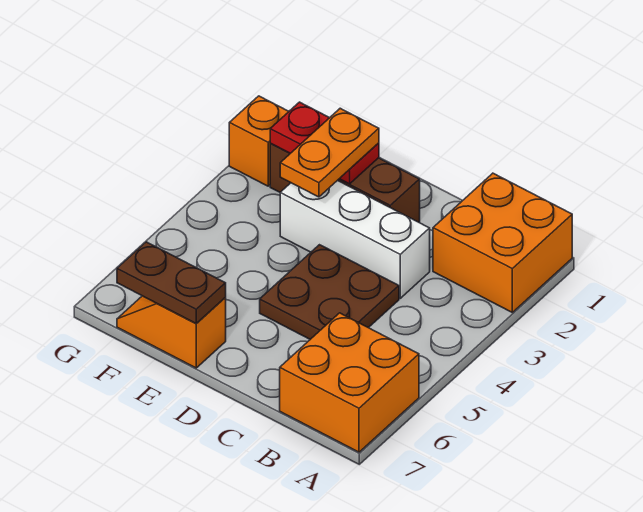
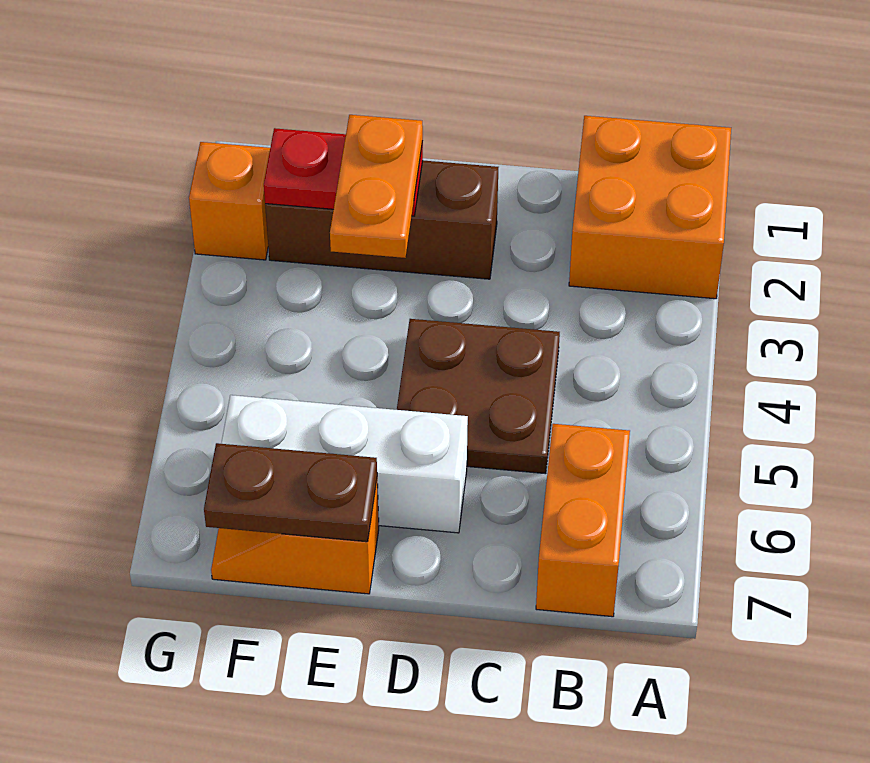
orange 2x2 brick [280,313,419,452] -> orange 1x2 brick [536,424,630,617]
white 1x3 brick [280,180,430,298] -> white 1x3 brick moved to [221,395,468,533]

